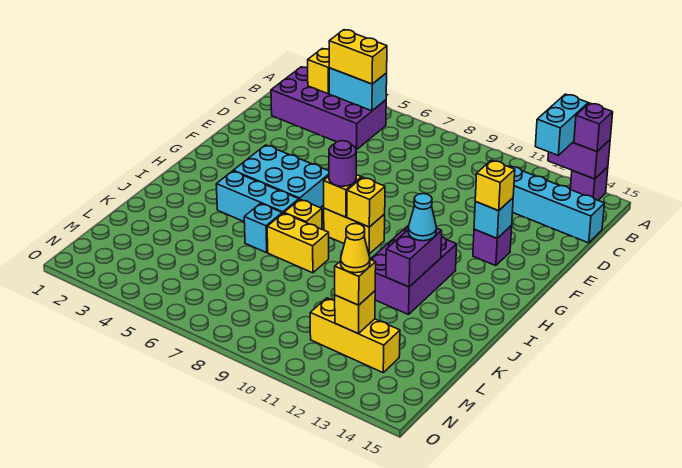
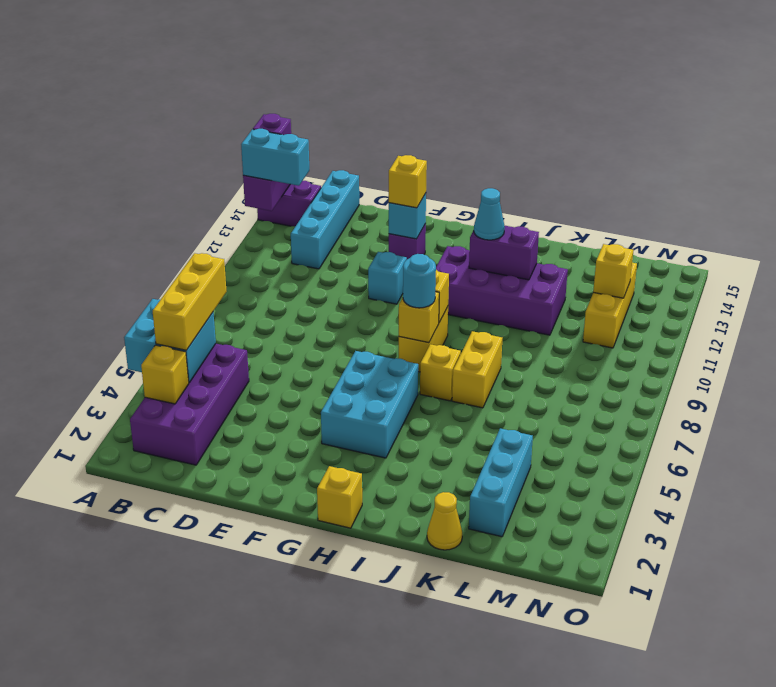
purple 1x1 brick [570,167,608,200] -> purple 1x2 brick [257,181,321,226]
cyan 1x2 brick [329,68,387,111] -> cyan 2x2 brick [124,299,216,382]
yellow 1x2 brick [329,30,387,84] -> yellow 1x3 brick [153,253,227,350]
purple 1x1 round brick [329,141,356,186] -> cyan 1x1 round brick [403,254,436,308]
purple 2x3 brick [370,225,457,315] -> purple 2x4 brick [436,246,568,335]
cyan 1x3 brick [216,171,299,221] -> cyan 1x3 brick moved to [469,428,533,537]
cyan 1x1 brick [244,203,282,253] -> cyan 1x1 brick moved to [368,252,407,304]
yellow 1x1 brick [335,260,376,305] -> yellow 1x1 brick moved to [317,466,362,528]
yellow 1x1 cone [341,224,370,273] -> yellow 1x1 cone moved to [427,492,462,550]

